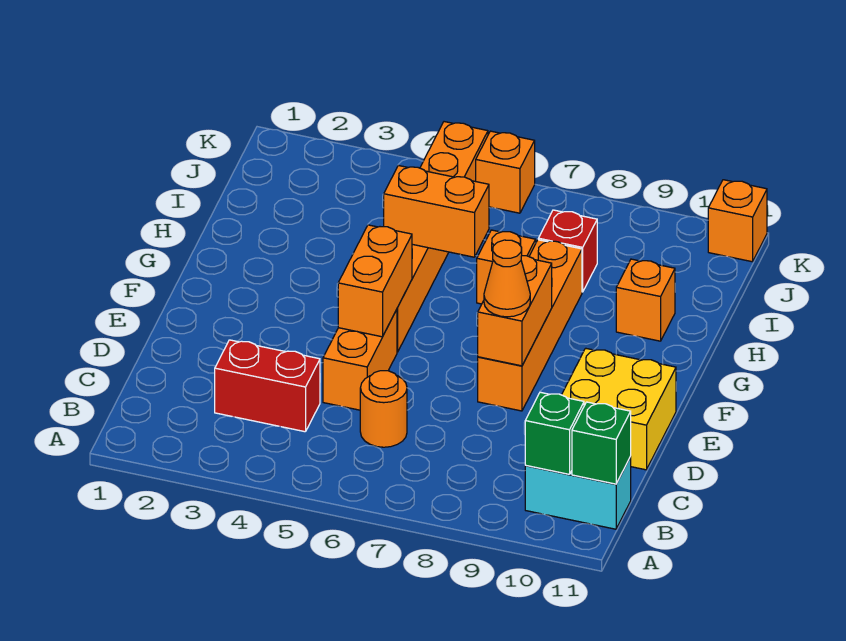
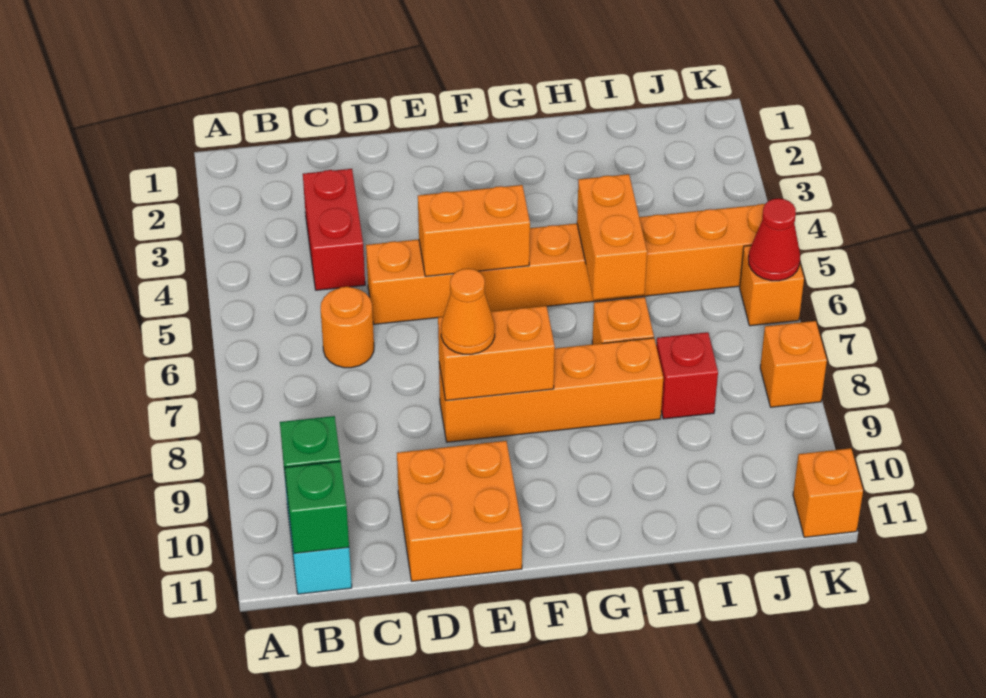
yellow 2x2 brick [562,348,676,470] -> orange 2x2 brick [397,441,522,581]
orange 1x1 brick [616,259,675,341] -> orange 1x1 brick moved to [760,321,827,407]
none -> red 1x1 cone [748,198,800,281]

